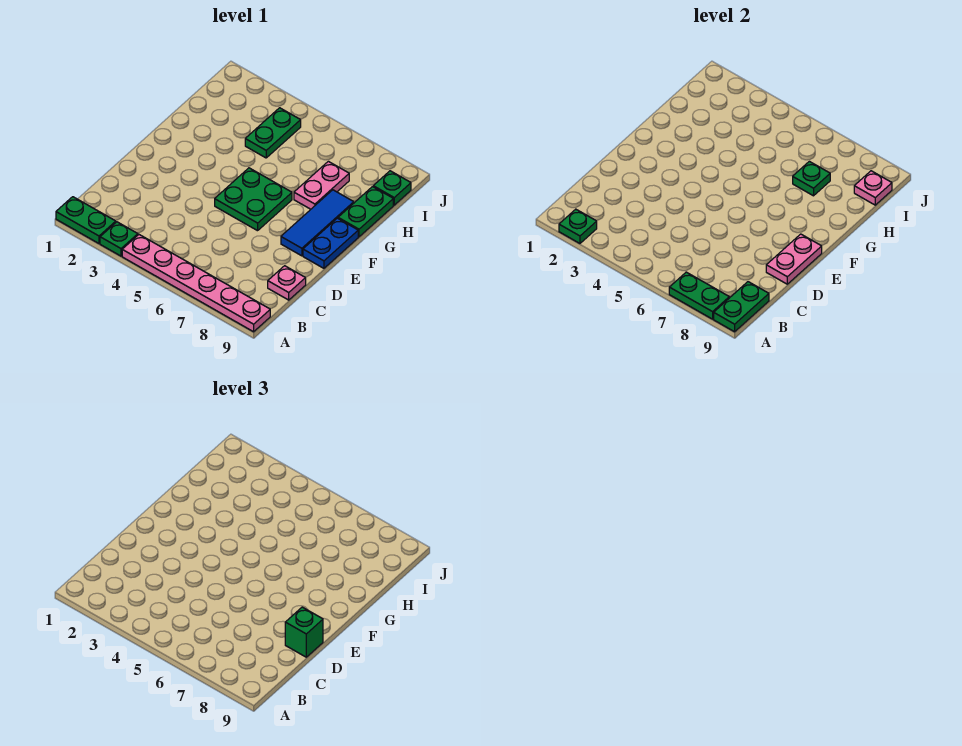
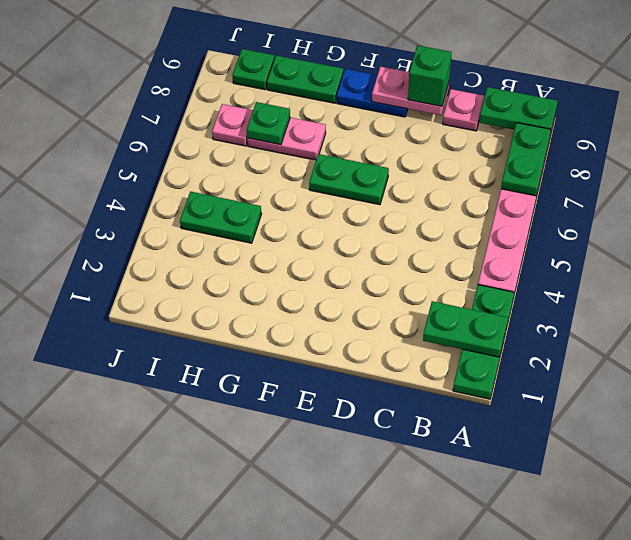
green 1x1 plate [559,209,597,243] -> green 1x2 plate [423,301,508,357]
green 2x2 plate [215,168,292,231] -> green 1x2 plate [309,154,389,205]
blue 1x3 tile [281,190,354,256] -> none
pink 1x1 plate [854,171,892,205] -> pink 1x1 plate moved to [212,104,253,146]

